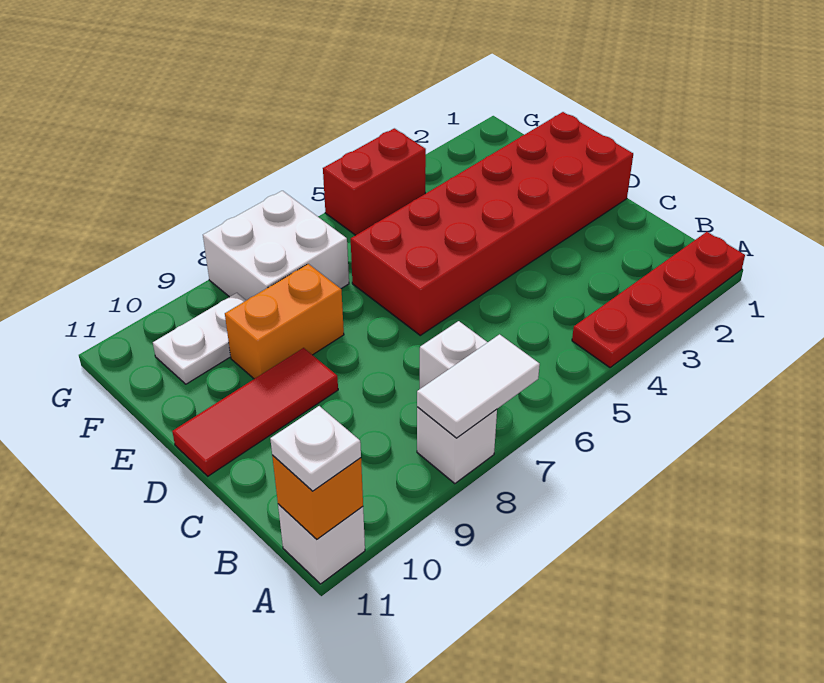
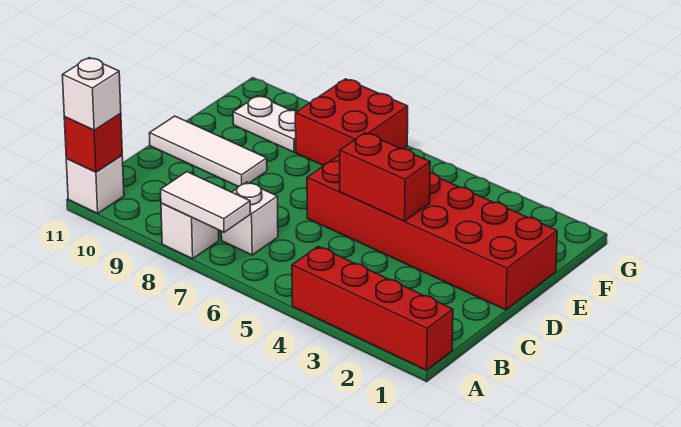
red 1x4 plate [572,232,745,368] -> red 1x4 brick [292,247,453,370]
orange 1x1 brick [272,455,363,539] -> red 1x1 brick [64,114,122,172]
white 1x1 plate [270,406,361,491] -> white 1x1 brick [62,58,121,130]
red 1x3 tile [172,348,338,476] -> white 1x3 tile [149,116,267,187]
orange 1x2 brick [225,264,344,379] -> none
white 2x2 brick [203,191,349,300] -> red 2x2 brick [295,79,408,166]
red 1x2 brick [323,128,426,235] -> red 1x2 brick moved to [340,133,430,221]

